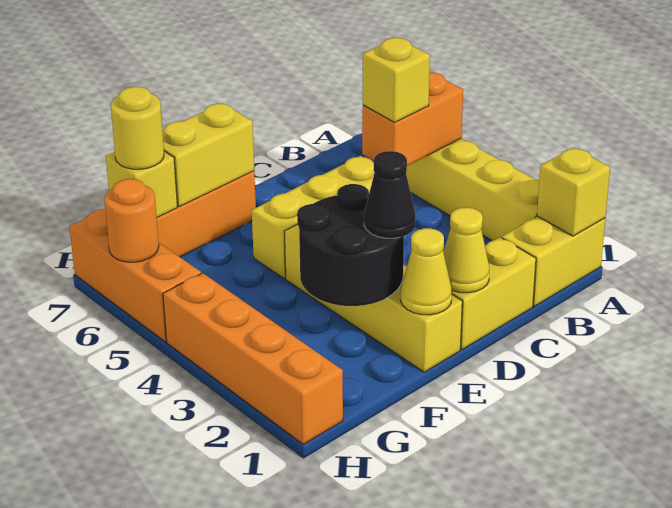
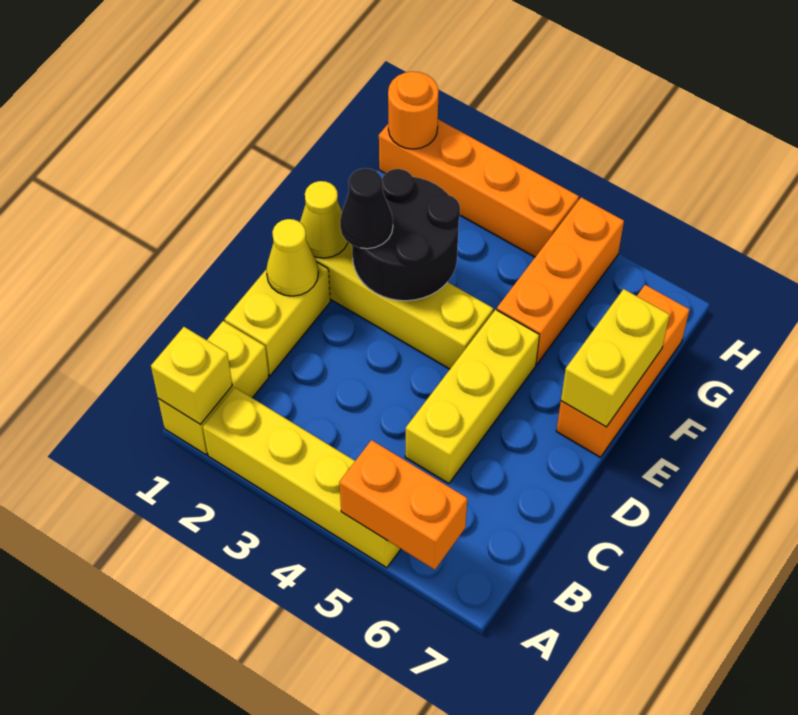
orange 1x2 brick [362,73,463,166] -> orange 1x2 brick turned to [339,440,467,570]
yellow 1x1 brick [363,38,430,122] -> none
yellow 1x1 brick [106,151,177,217] -> none
yellow 1x1 round brick [111,87,164,169] -> none
orange 1x3 brick [69,209,201,342] -> orange 1x3 brick turned to [497,197,624,364]
orange 1x1 round brick [104,179,159,262] -> orange 1x1 round brick moved to [388,72,439,149]

